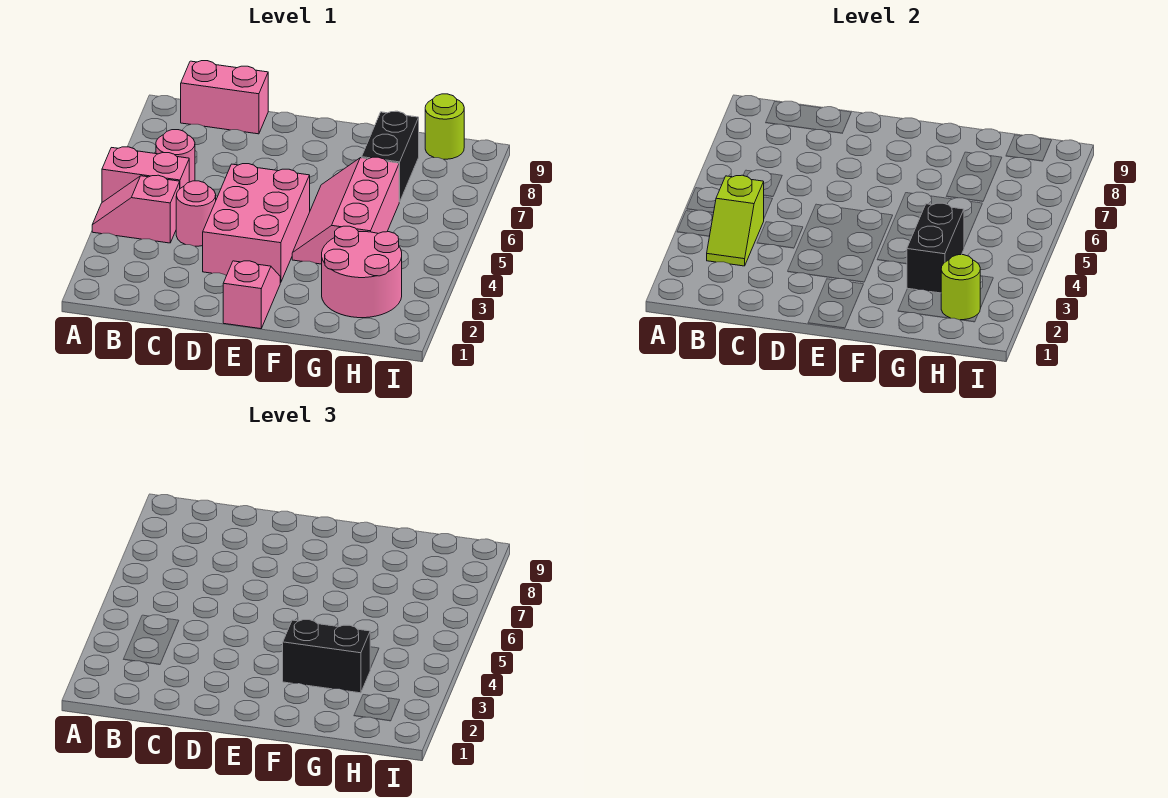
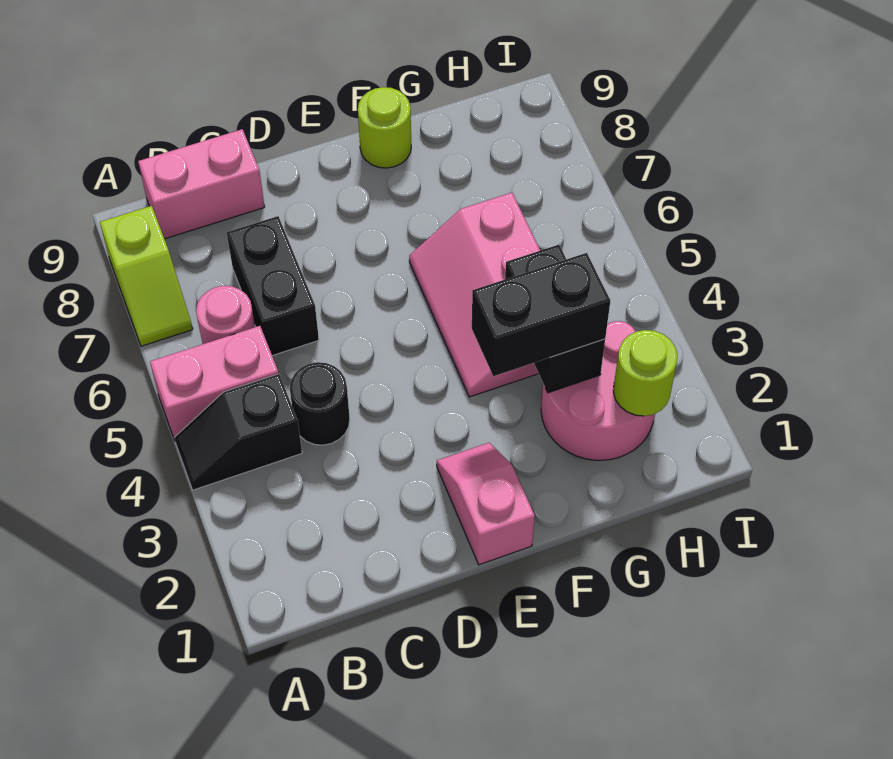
pink 1x2 slope [92,175,180,243] -> black 1x2 slope [174,374,302,490]
lime 1x2 slope [707,175,764,266] -> lime 1x2 slope moved to [100,206,193,346]
pink 1x1 round brick [176,181,216,246] -> black 1x1 round brick [290,362,350,445]
pink 2x3 brick [203,164,310,283] -> none
black 1x2 brick [362,111,419,202] -> black 1x2 brick moved to [227,216,319,356]
lime 1x1 round brick [425,94,464,159] -> lime 1x1 round brick moved to [358,87,411,168]

